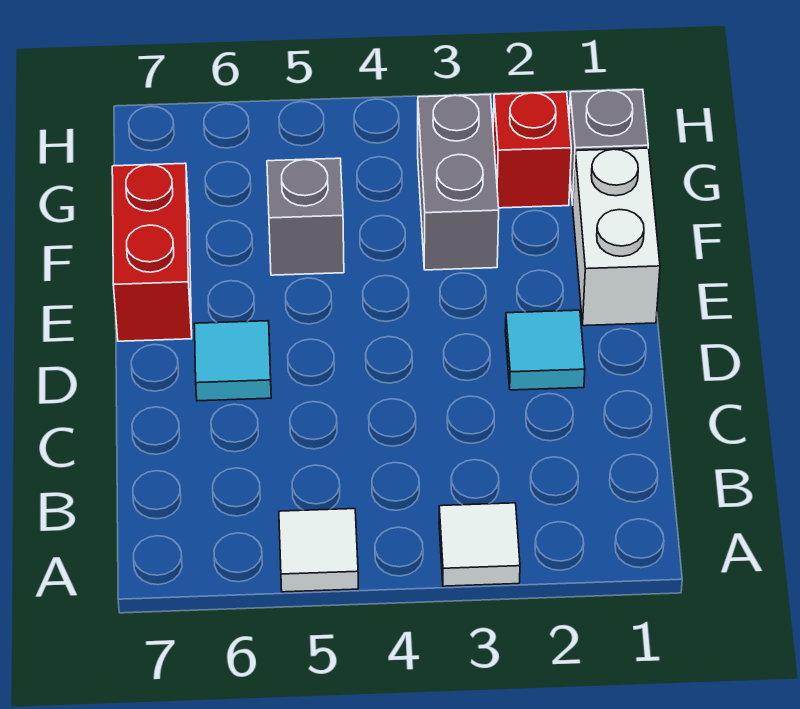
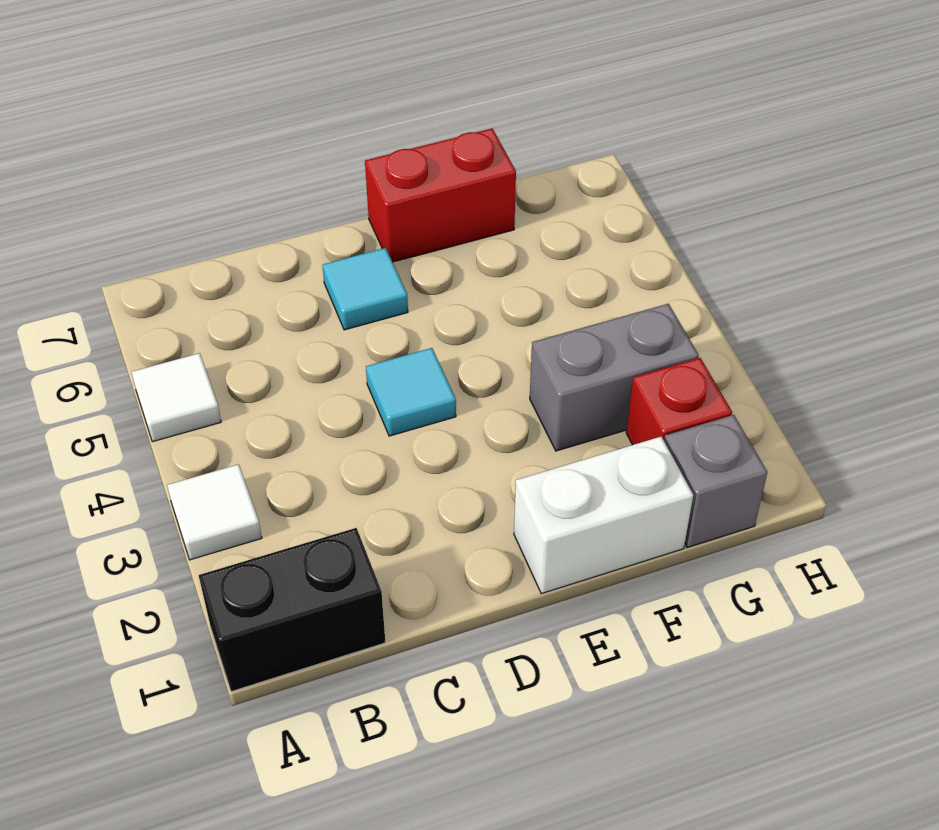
none -> black 1x2 brick [199,528,385,692]
cyan 1x1 tile [505,310,585,390] -> cyan 1x1 tile moved to [366,348,456,436]
grey 1x1 brick [267,158,344,275] -> none

